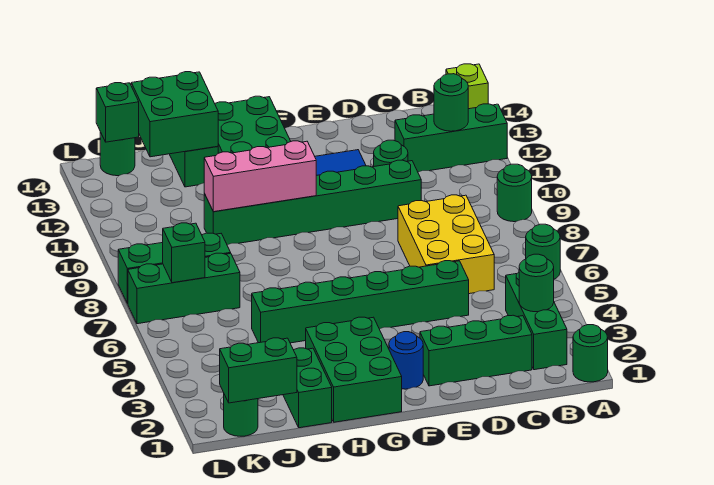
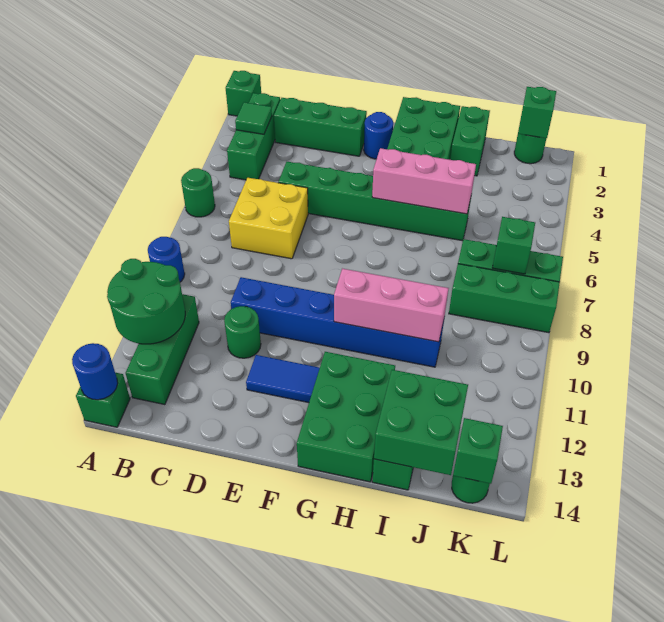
green 1x1 round brick [573,325,608,382] -> green 1x1 brick [226,71,261,116]
green 1x1 round brick [497,164,532,222] -> blue 1x1 round brick [148,237,185,282]
green 1x3 brick [395,104,507,172] -> green 1x3 brick turned to [126,294,199,405]
lime 1x1 brick [446,64,488,109] -> green 1x1 brick [76,373,130,427]
none -> blue 1x1 round brick [72,343,118,400]
green 1x1 round brick [519,254,554,312] -> green 1x1 tile [235,102,272,134]
green 1x1 round brick [434,74,468,131] -> green 2x2 round brick [107,259,185,344]
yellow 2x3 brick [398,195,494,294] -> yellow 2x2 brick [229,178,308,259]
green 1x6 brick [204,160,421,245] -> blue 1x6 brick [231,277,444,367]
none -> pink 1x3 brick [372,148,476,214]
green 1x2 brick [220,338,297,403] -> green 1x1 brick [518,87,556,138]

